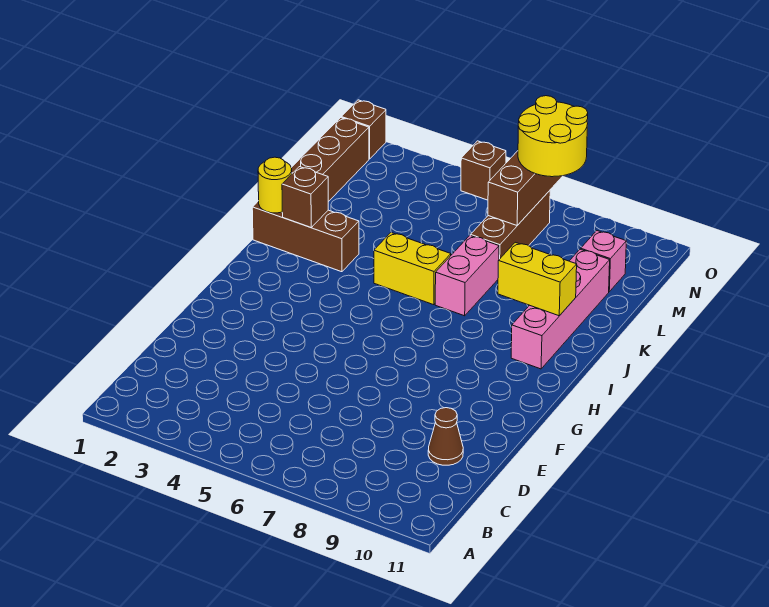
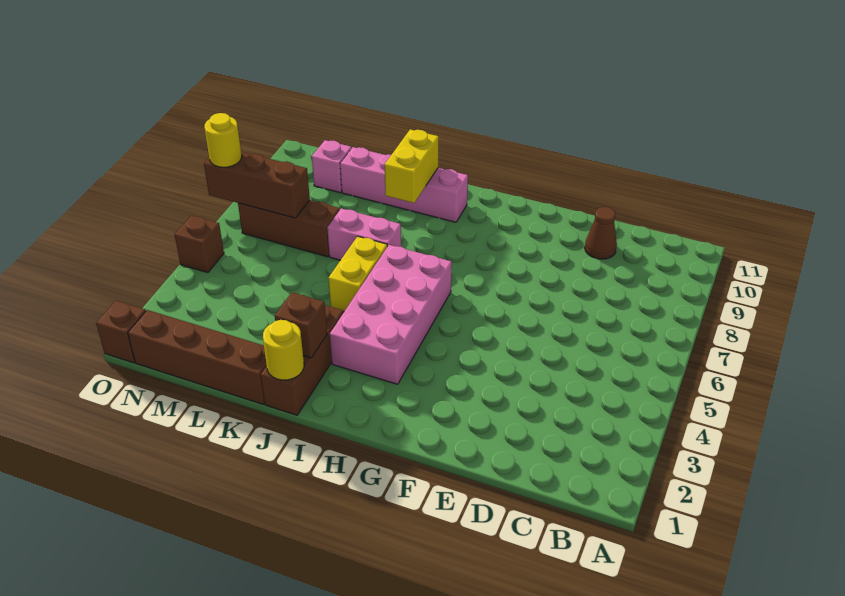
none -> pink 2x4 brick [330,245,452,384]
yellow 2x2 round brick [518,96,588,177] -> yellow 1x1 round brick [204,113,242,167]

